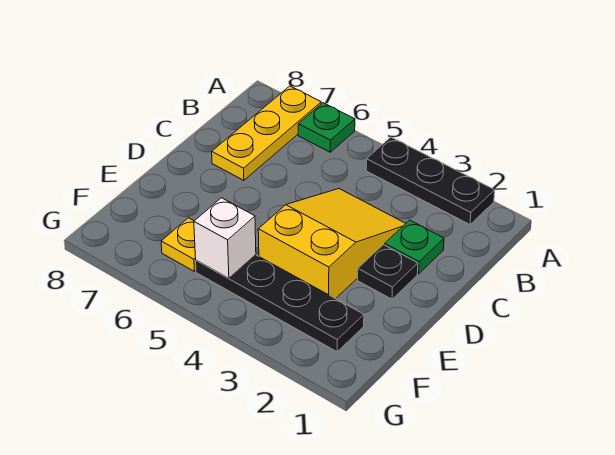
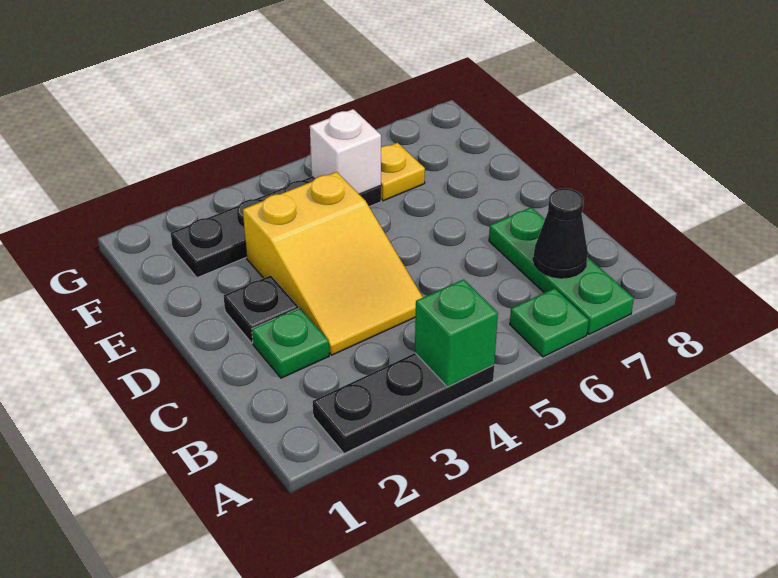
none -> green 1x1 brick [415,279,498,387]
yellow 1x3 plate [212,86,321,180] -> green 1x3 plate [489,207,634,334]
none -> black 1x1 cone [533,189,588,278]

